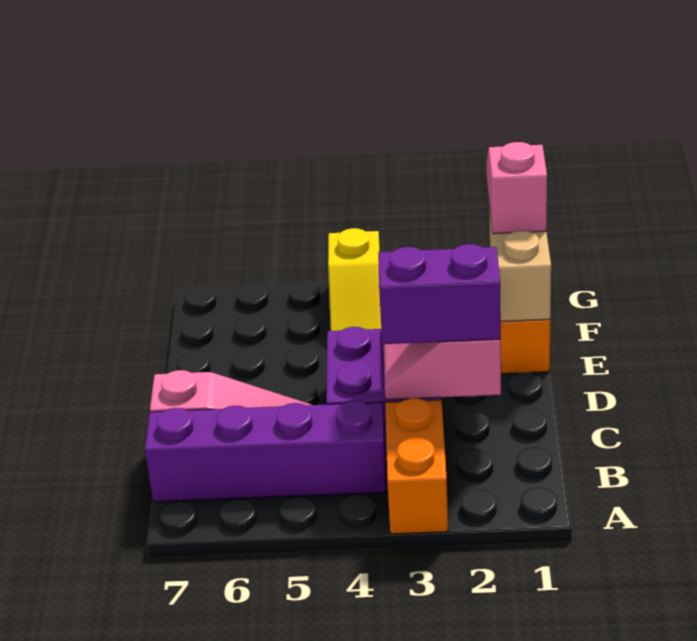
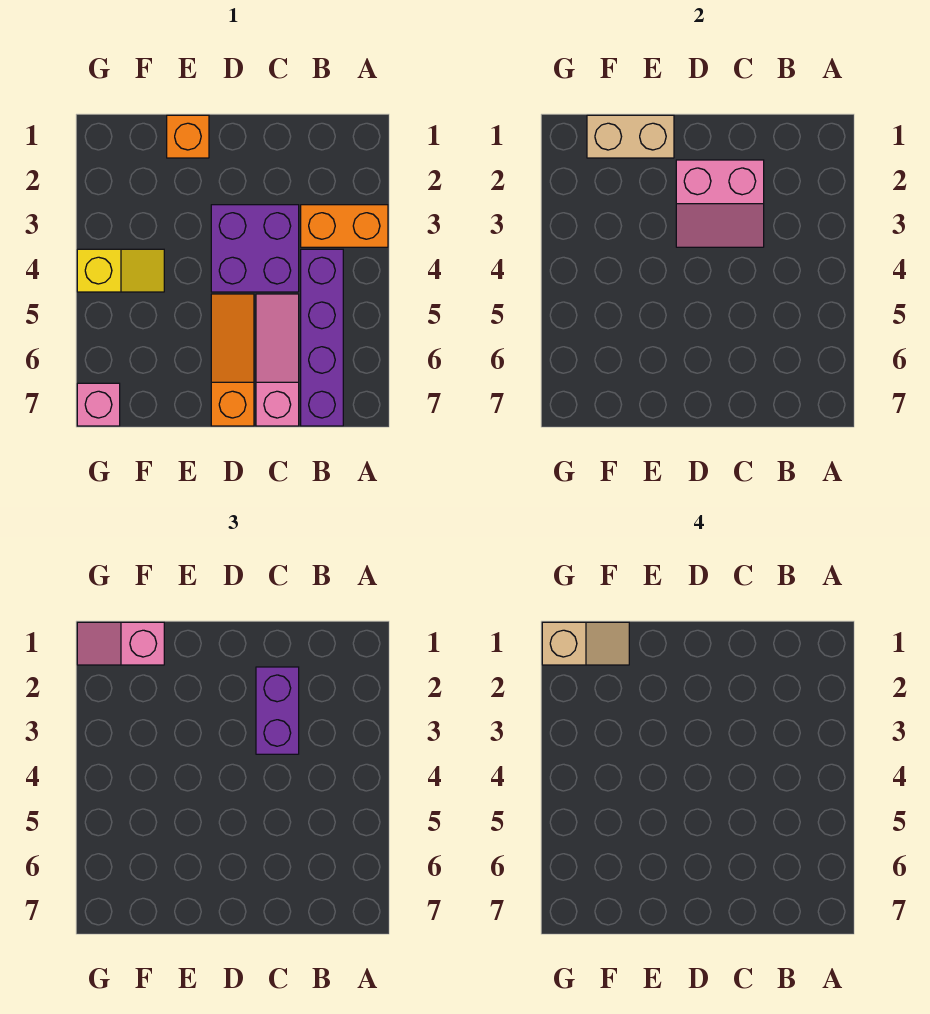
none -> orange 1x3 slope [211,294,254,426]
none -> tan 1x2 slope [542,622,629,665]
none -> pink 1x1 brick [77,383,120,426]

